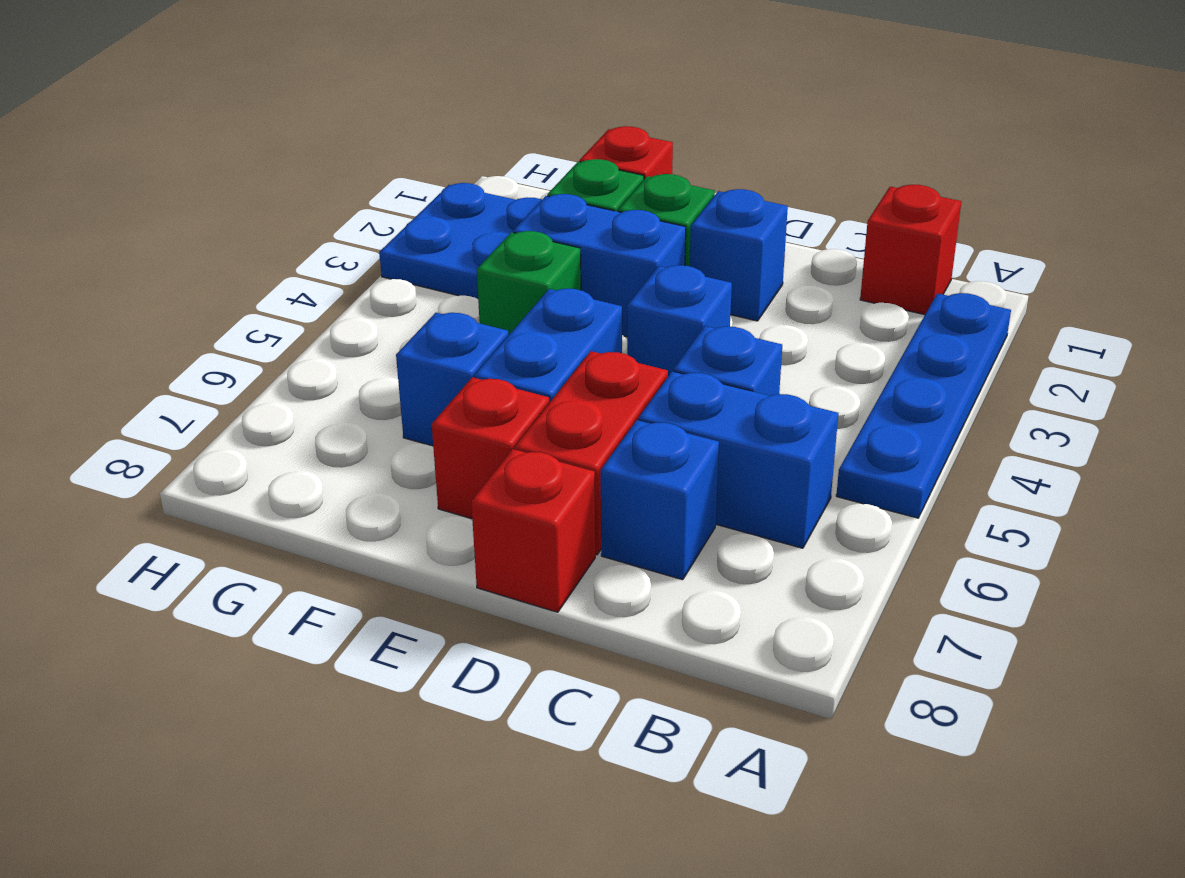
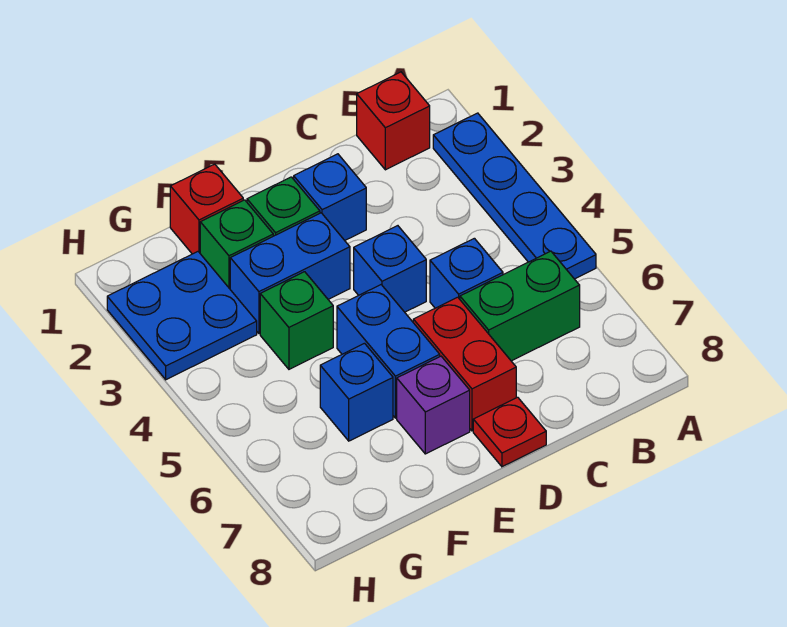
blue 1x2 brick [638,371,838,548] -> green 1x2 brick [460,251,580,361]
blue 1x1 brick [601,420,719,580] -> none
red 1x1 brick [471,449,595,612] -> red 1x1 plate [473,397,546,467]
red 1x1 brick [432,377,549,519] -> purple 1x1 brick [397,356,470,454]

